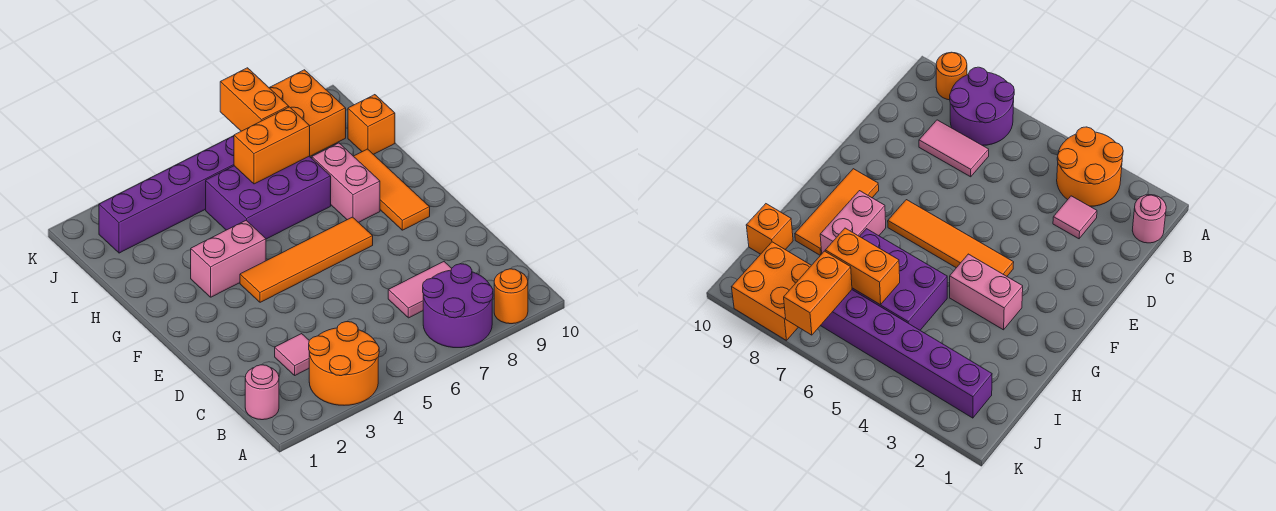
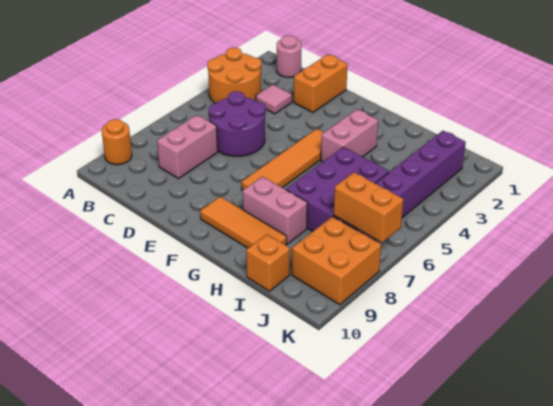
purple 2x2 round brick [423,264,493,348] -> purple 2x2 round brick moved to [209,91,266,156]
pink 1x2 tile [388,262,452,318] -> pink 1x2 brick [157,115,218,179]
orange 1x2 brick [234,107,310,184] -> orange 1x2 brick moved to [294,54,348,112]

